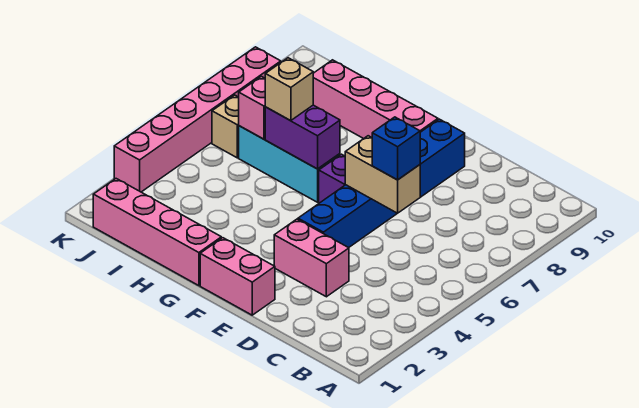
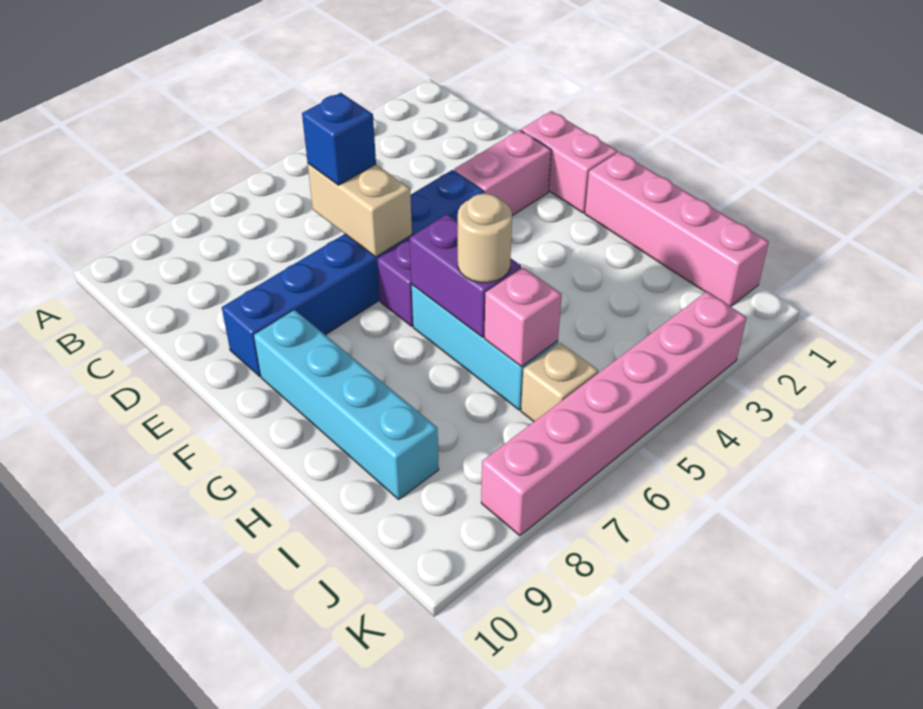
pink 1x2 brick [274,219,349,297] -> pink 1x2 brick turned to [454,130,551,216]
pink 1x4 brick [313,60,438,139] -> cyan 1x4 brick [254,310,439,499]
tan 1x1 brick [265,58,313,121] -> tan 1x1 round brick [458,194,512,283]

